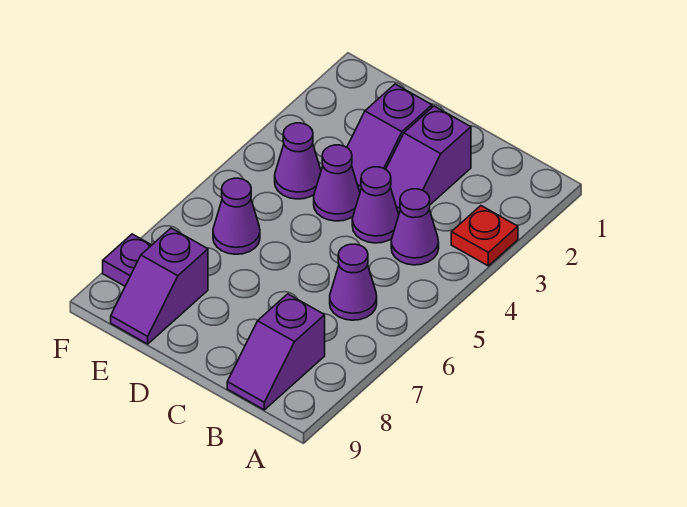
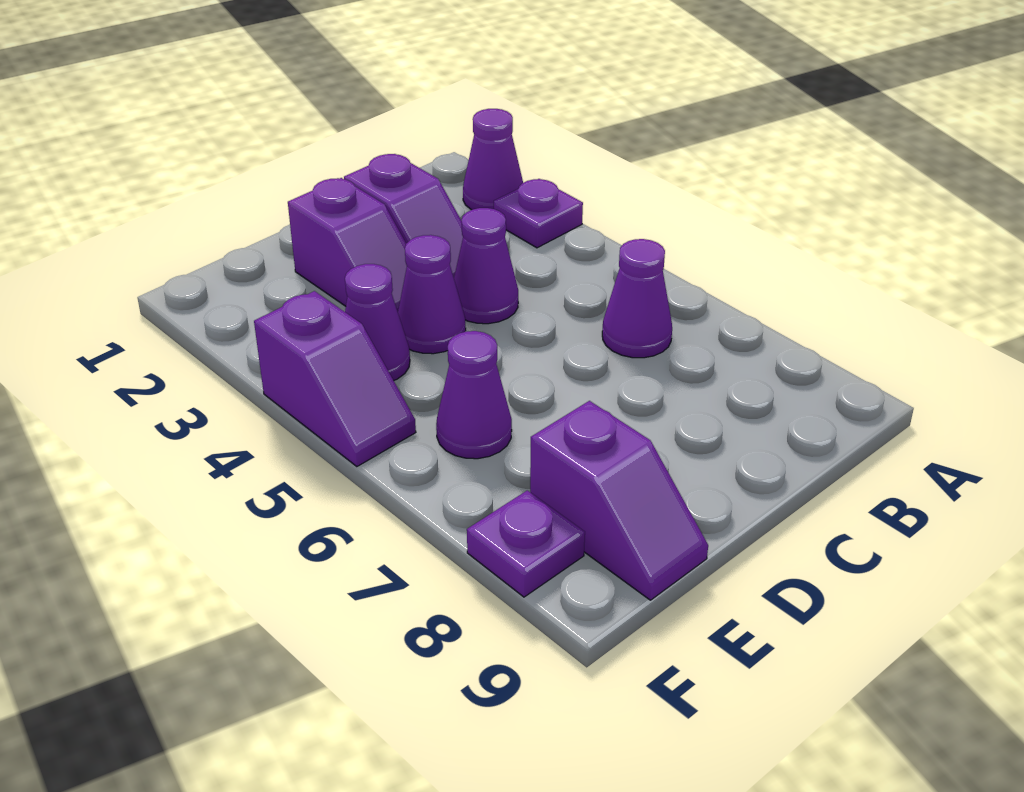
red 1x1 plate [451,206,518,266] -> purple 1x1 plate [494,179,583,248]
purple 1x1 cone [391,189,439,265] -> purple 1x1 cone moved to [463,109,523,210]
purple 1x2 slope [227,294,325,410] -> purple 1x2 slope moved to [254,291,416,467]

